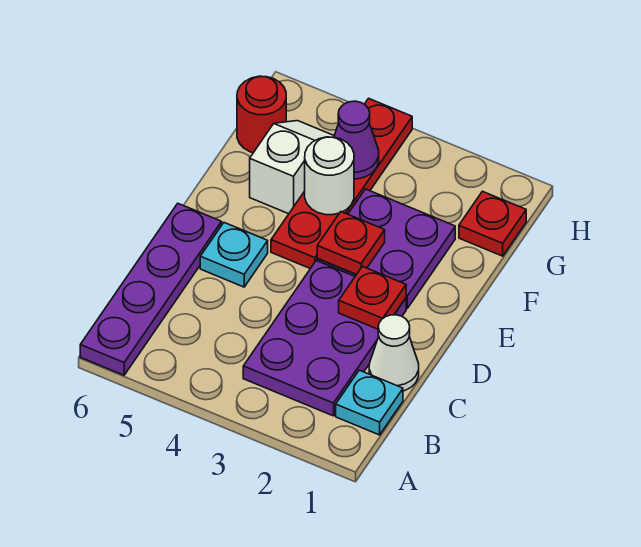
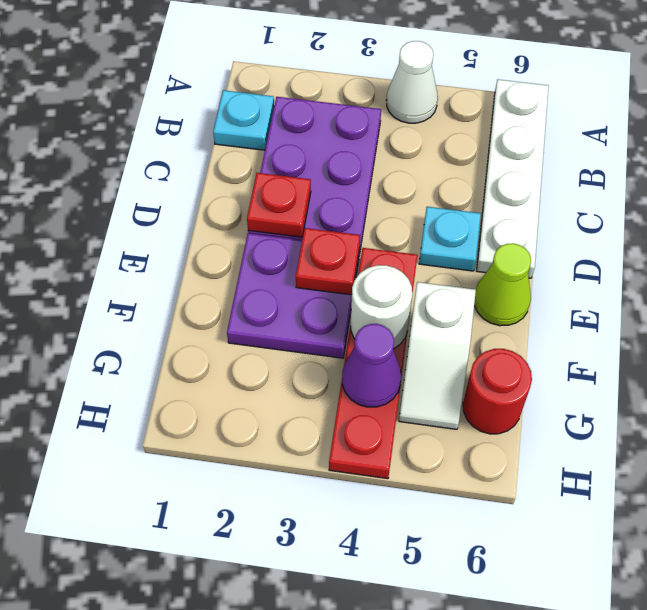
purple 1x4 plate [80,204,222,375] -> white 1x4 plate [477,80,549,278]
white 1x1 cone [369,315,419,391] -> white 1x1 cone moved to [386,41,438,123]
none -> lime 1x1 cone [474,243,531,326]
red 1x1 plate [459,191,526,256] -> none

